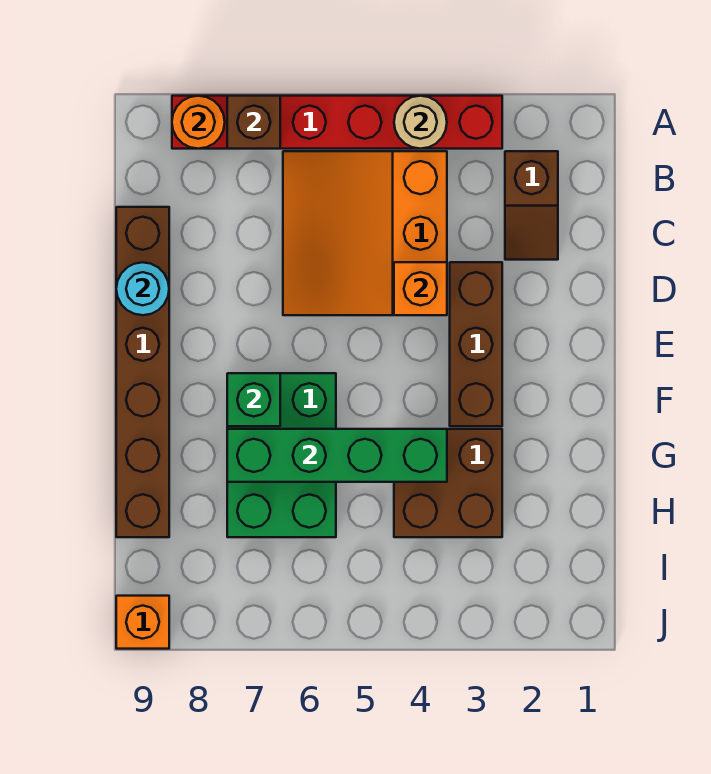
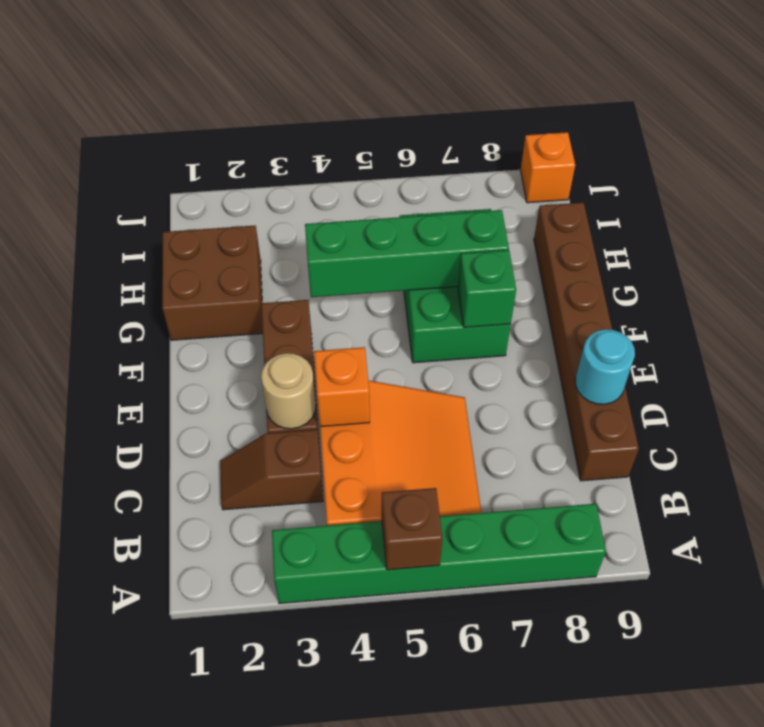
red 1x6 brick [172,96,502,149] -> green 1x6 brick [272,504,606,604]
tan 1x1 round brick [394,96,447,149] -> tan 1x1 round brick moved to [261,353,316,429]
brown 1x1 brick [227,96,280,149] -> brown 1x1 brick moved to [382,488,443,570]
orange 1x1 round brick [172,96,225,149] -> none
brown 1x2 slope [505,151,558,260] -> brown 1x2 slope turned to [220,429,323,510]
brown 2x2 brick [394,429,502,537] -> brown 2x2 brick moved to [162,226,263,340]

